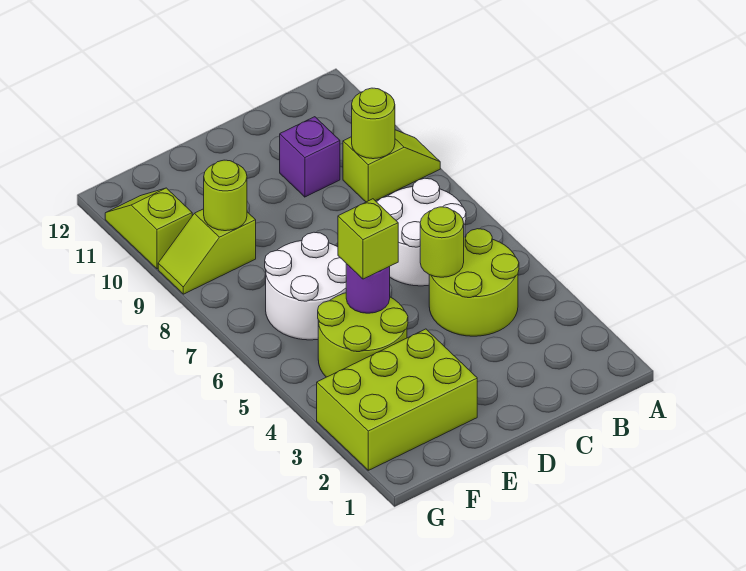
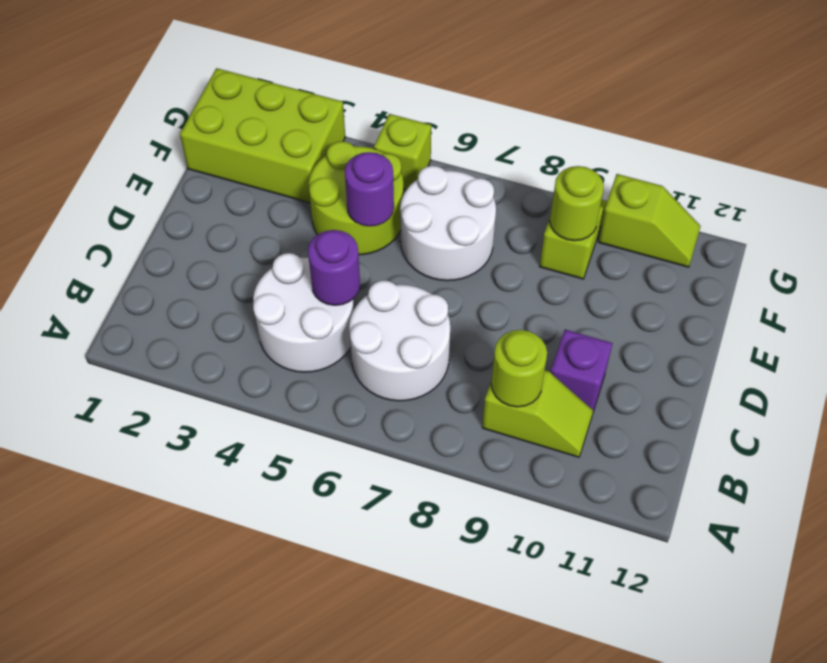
lime 1x2 slope [343,130,440,202] -> lime 1x2 slope turned to [482,371,593,457]
lime 2x2 round brick [429,229,519,336] -> white 2x2 round brick [253,253,354,372]
lime 1x1 round brick [420,207,464,277] -> purple 1x1 round brick [308,230,360,305]
lime 2x3 brick [317,329,477,470] -> lime 2x3 brick turned to [180,68,345,203]
lime 1x1 brick [338,199,398,279] -> lime 1x1 brick moved to [374,114,431,190]

